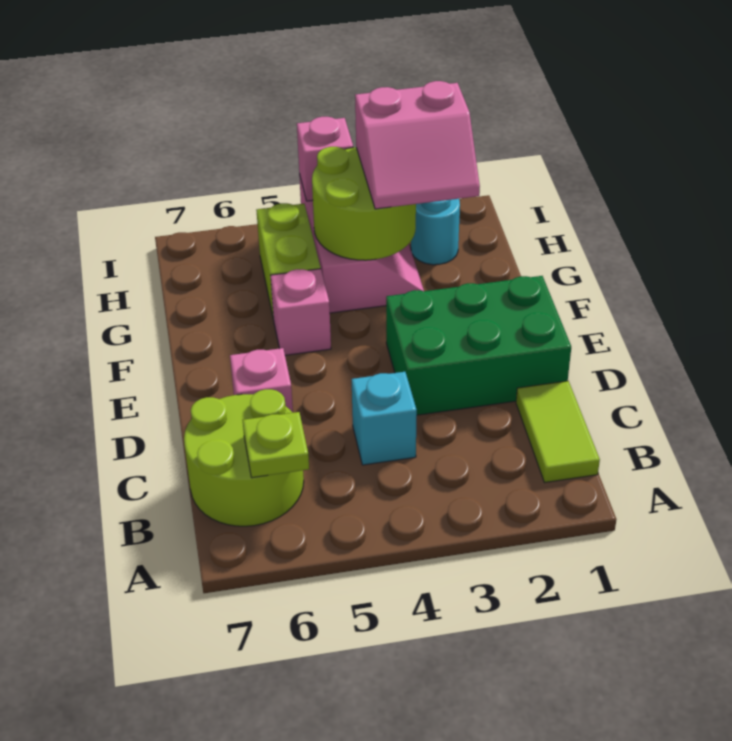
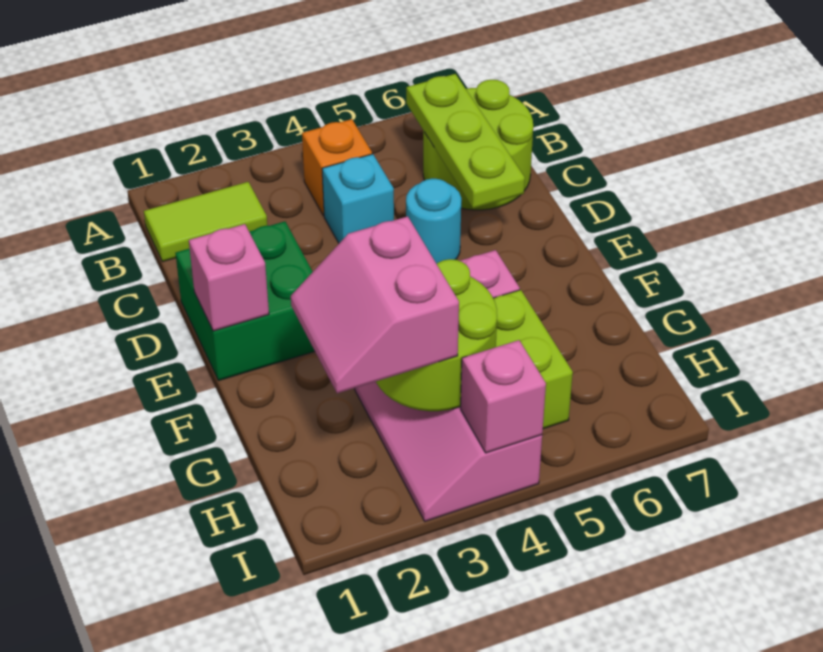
lime 1x2 tile [516,381,600,482] -> lime 1x2 tile turned to [144,182,267,262]
none -> orange 1x1 brick [302,119,372,216]
lime 1x1 plate [243,412,309,478] -> lime 1x3 plate [406,74,525,208]
green 2x3 brick [386,276,571,415] -> green 2x2 brick [175,221,315,381]
pink 1x1 brick [230,348,293,413] -> pink 1x1 brick moved to [189,224,269,331]
pink 2x2 slope [355,81,480,209] -> pink 2x2 slope turned to [291,216,459,393]
cyan 1x1 round brick [411,199,460,265] -> cyan 1x1 round brick moved to [406,179,461,264]

